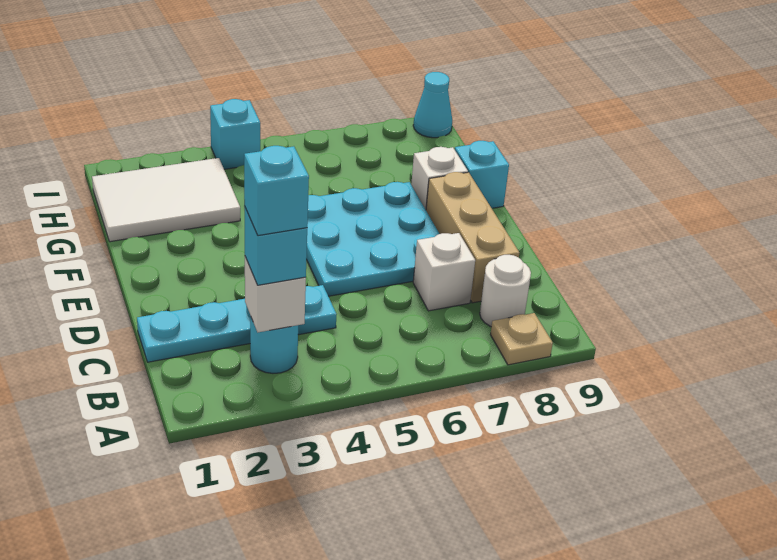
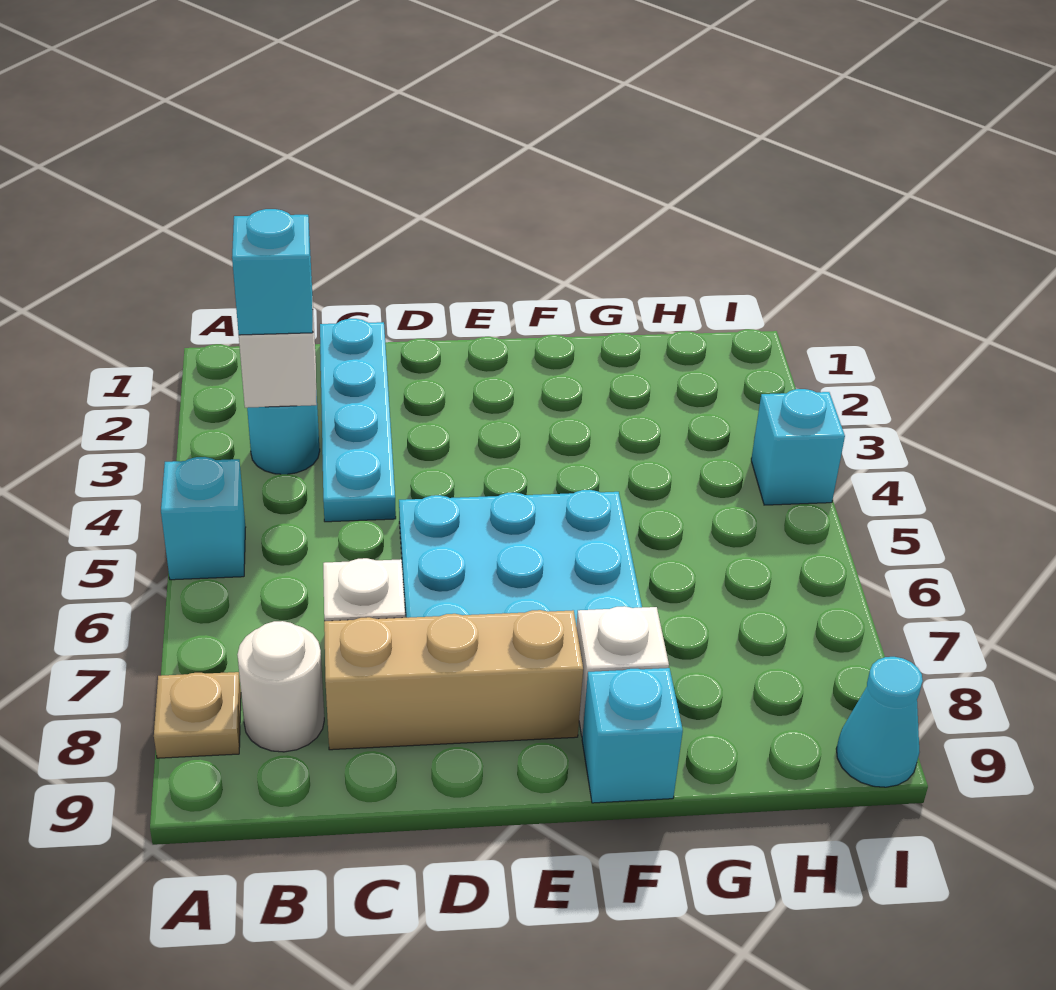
cyan 1x1 brick [244,146,309,236] -> cyan 1x1 brick moved to [161,457,246,580]
white 2x3 tile [92,158,240,242] -> none

